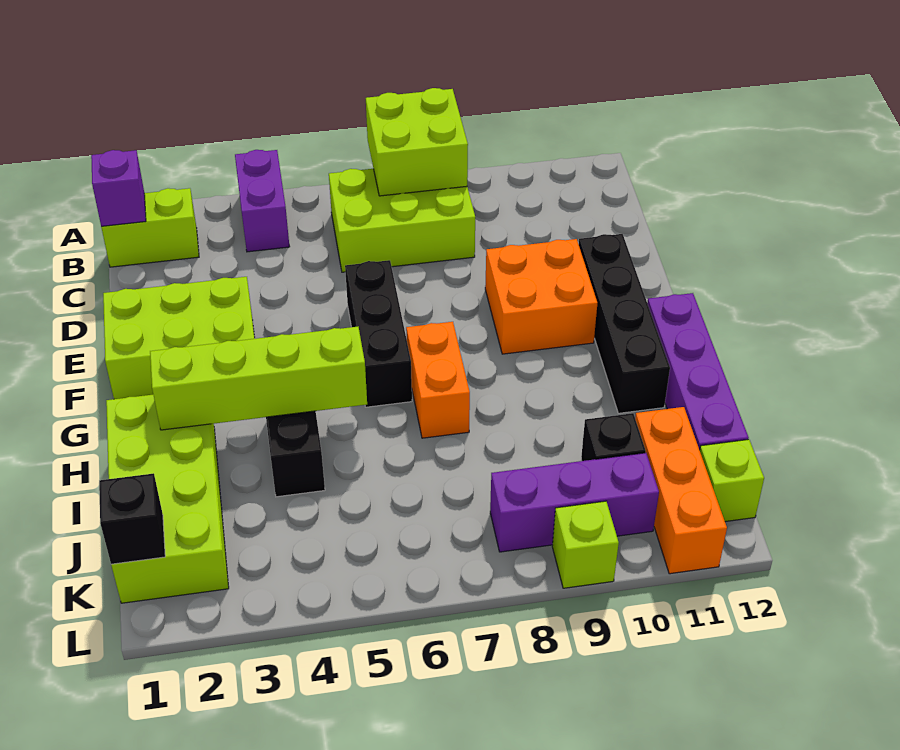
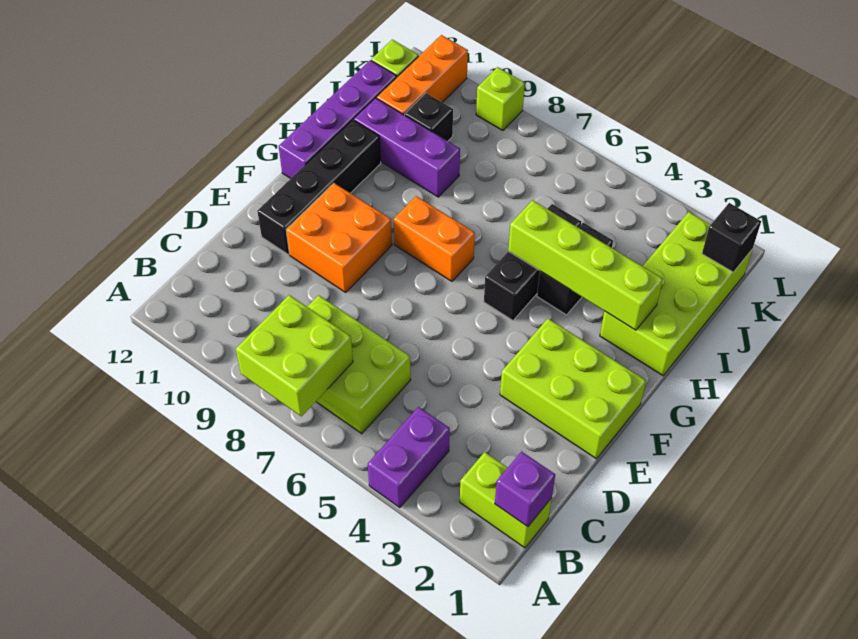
black 1x3 brick [345,260,412,407] -> black 1x3 brick moved to [484,204,581,320]
orange 1x2 brick [406,322,470,438] -> orange 1x2 brick turned to [394,196,475,281]
purple 1x3 brick [490,453,659,552] -> purple 1x3 brick moved to [354,98,460,197]

